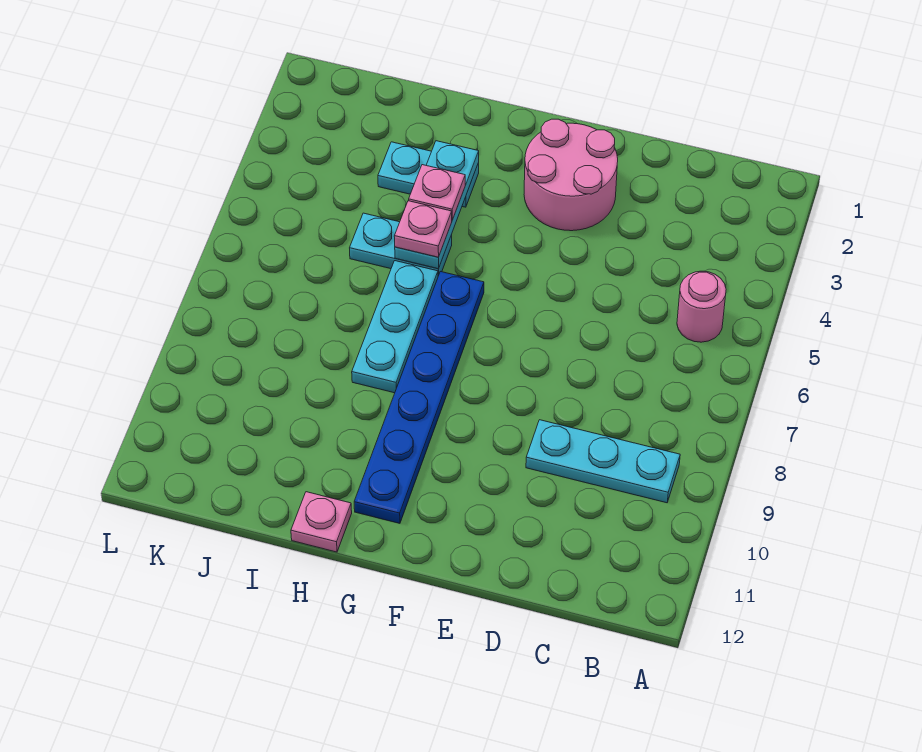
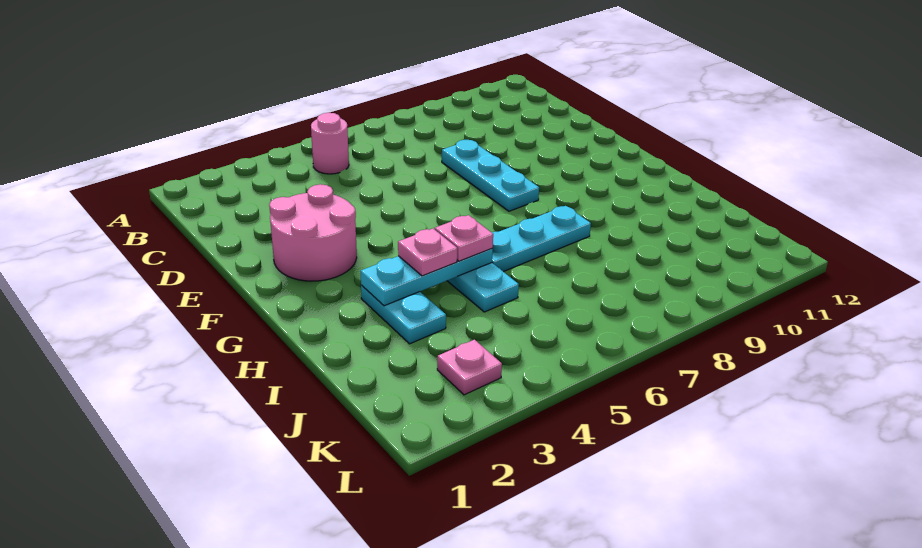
cyan 1x3 plate [526,420,680,503] -> cyan 1x3 plate moved to [442,140,539,211]
blue 1x6 plate [354,272,484,523] -> none
pink 1x1 plate [291,492,352,552] -> pink 1x1 plate moved to [437,340,502,395]

